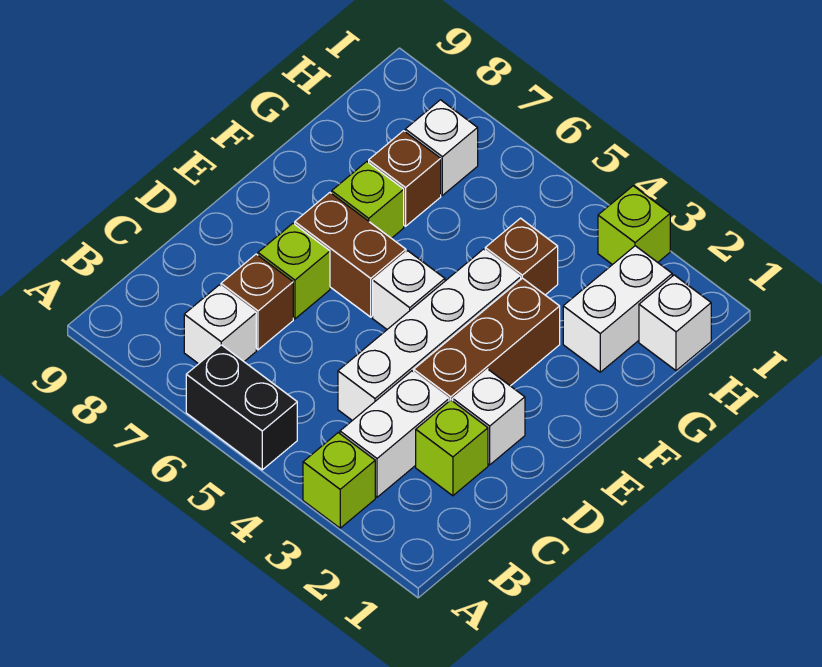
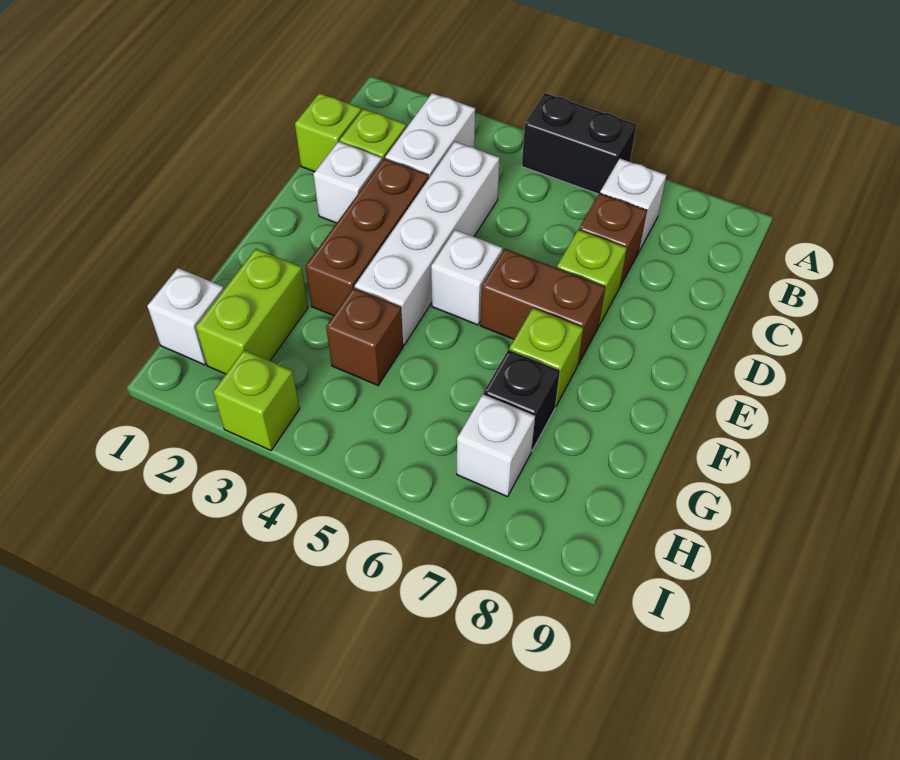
lime 1x1 brick [303,433,375,528] -> lime 1x1 brick moved to [295,93,362,172]
white 1x2 brick [563,246,672,372] -> lime 1x2 brick [196,249,308,374]
brown 1x1 brick [369,131,441,226] -> black 1x1 brick [484,350,560,450]

